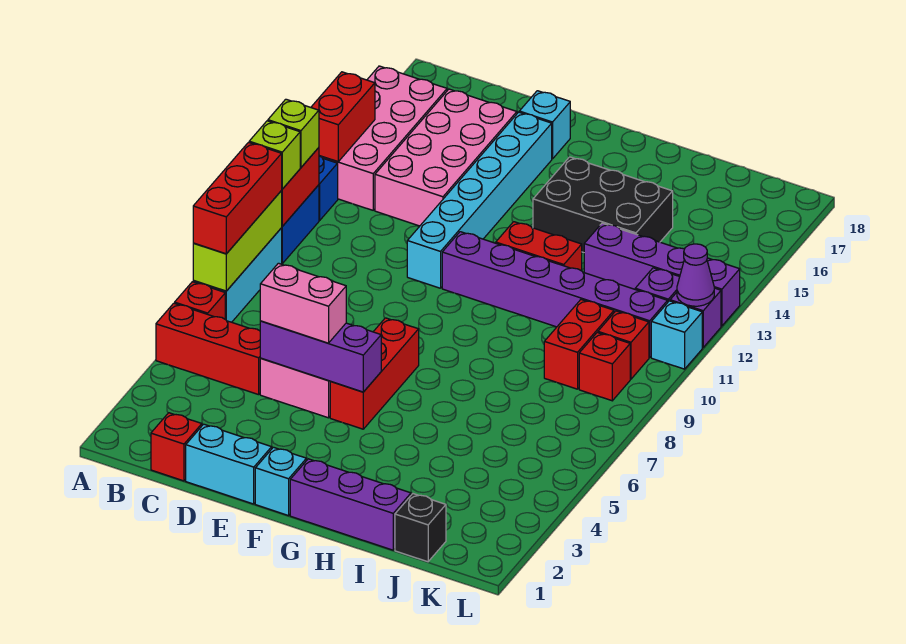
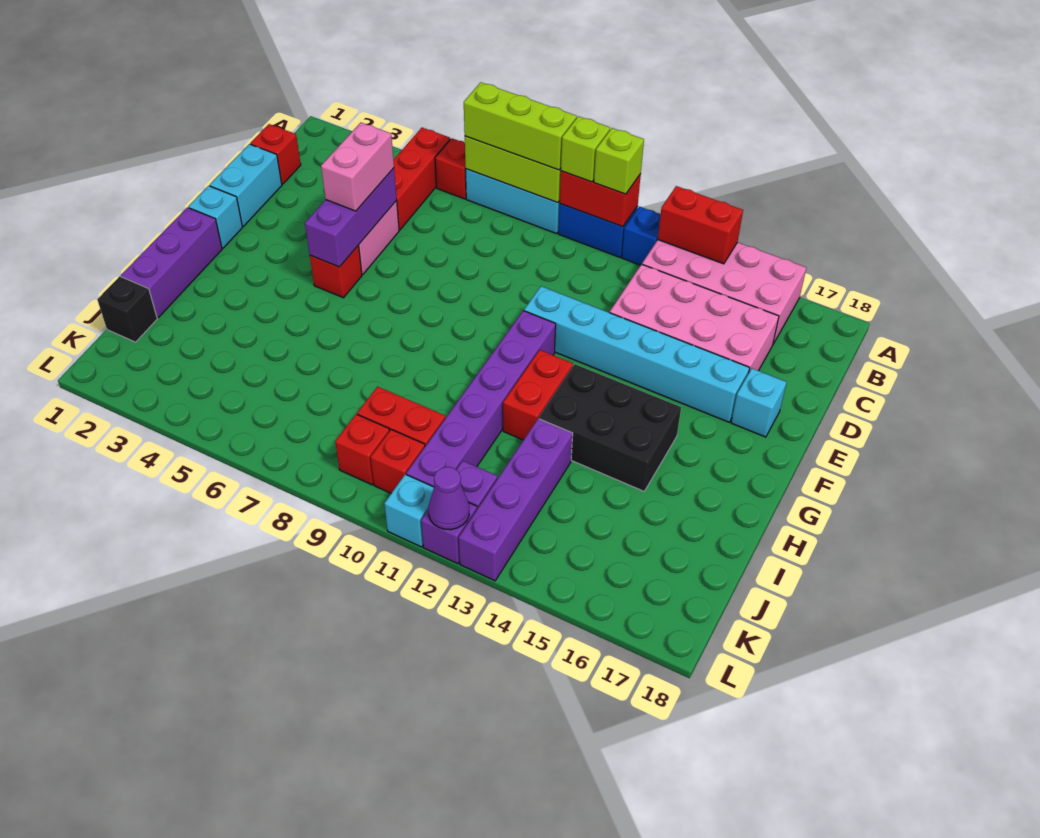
red 1x3 brick [193,143,282,254] -> lime 1x3 brick [464,82,577,170]
red 1x3 brick [330,318,419,429] -> red 1x1 brick [310,245,362,298]
black 2x3 brick [533,157,673,253] -> black 2x3 brick turned to [539,364,681,491]

